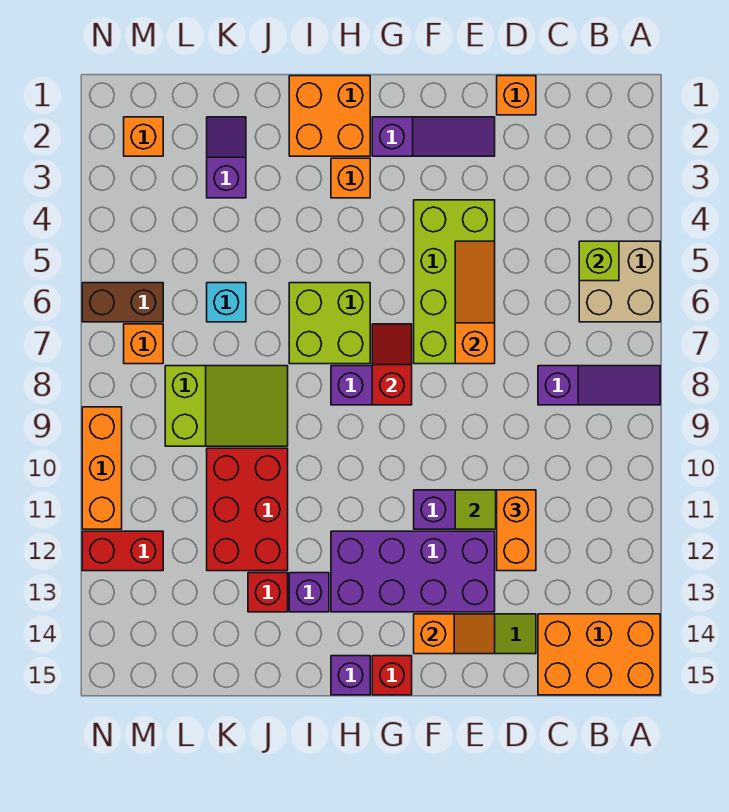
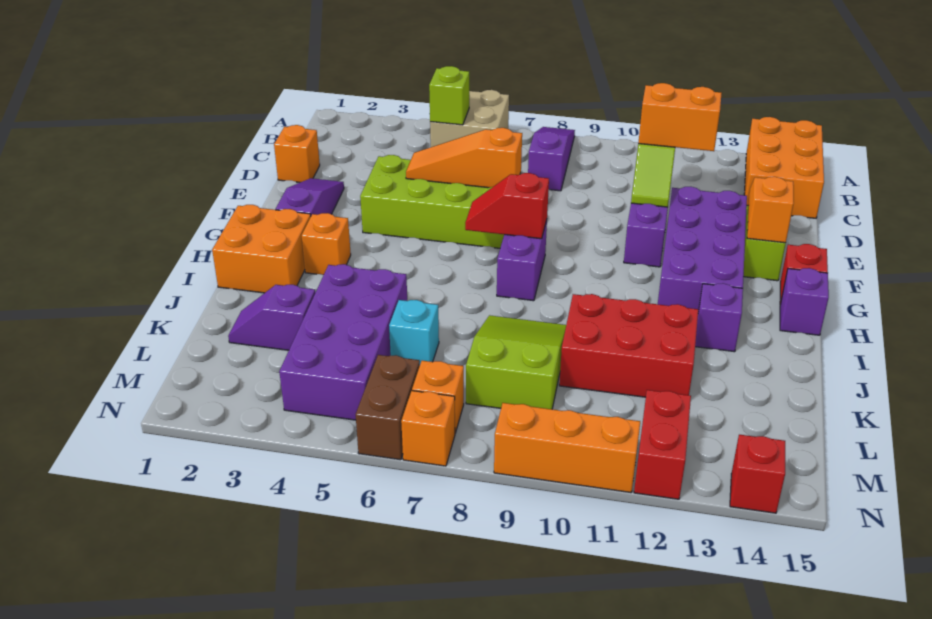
lime 2x2 brick [289,283,370,364] -> none
none -> purple 2x4 brick [279,264,407,420]
red 1x1 brick [248,573,288,612] -> red 1x1 brick moved to [730,435,785,513]
orange 1x1 brick [124,117,163,156] -> orange 1x1 brick moved to [401,391,455,466]

